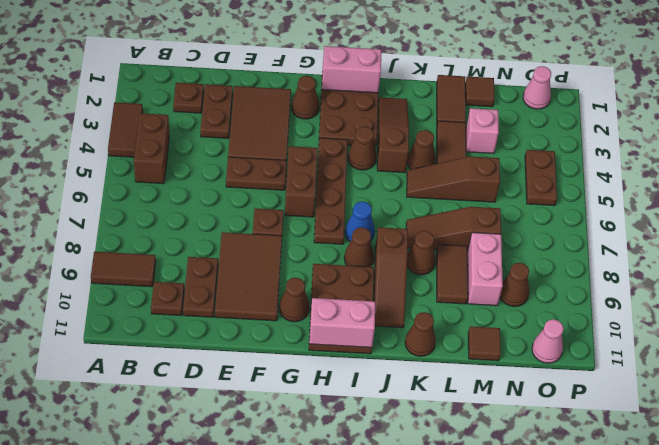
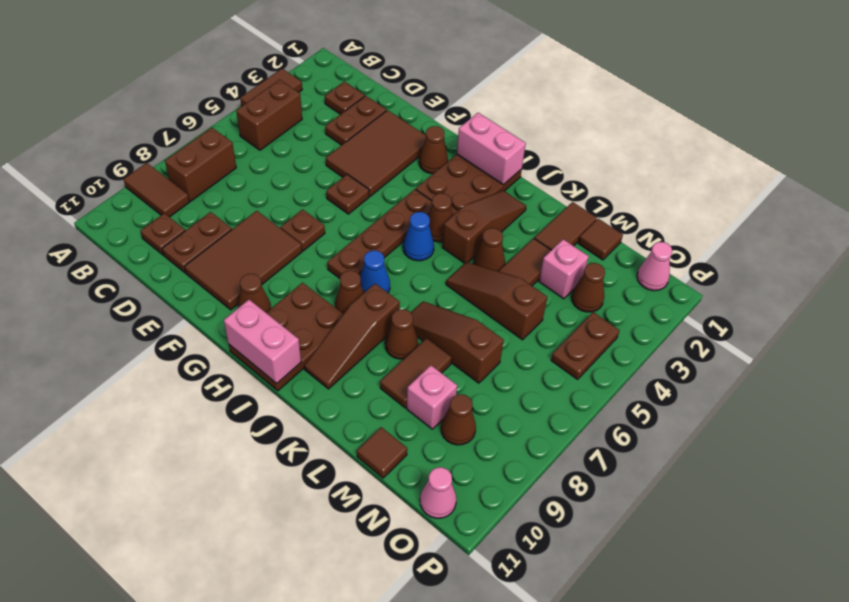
brown 1x2 plate [226,157,287,190] -> brown 1x1 plate [326,174,369,214]
brown 1x2 brick [285,146,318,217] -> brown 1x2 brick moved to [165,127,236,201]
none -> blue 1x1 cone [403,212,434,261]
brown 1x1 cone [405,312,436,356] -> brown 1x1 cone moved to [572,263,605,312]
pink 1x2 brick [467,233,503,306] -> pink 1x1 brick [407,365,457,429]

